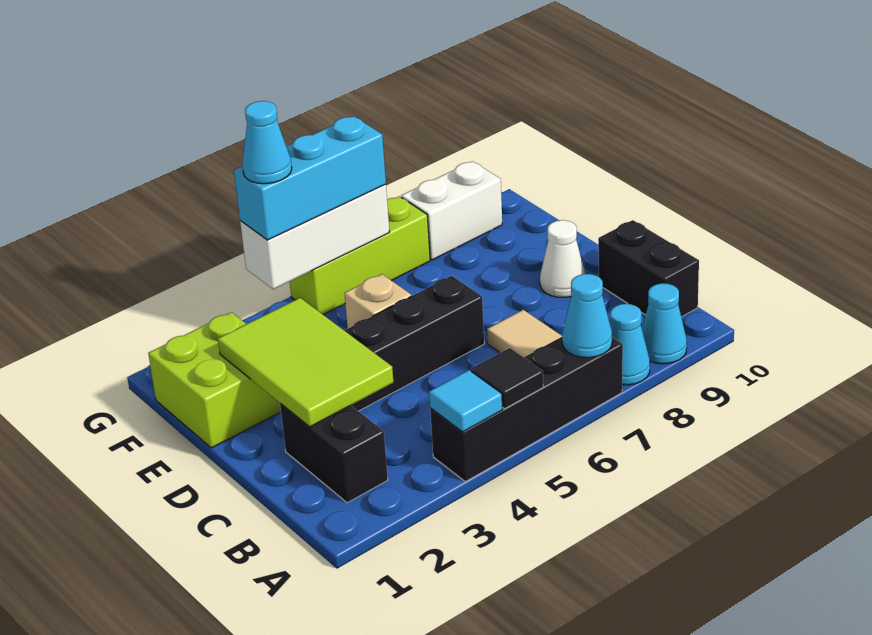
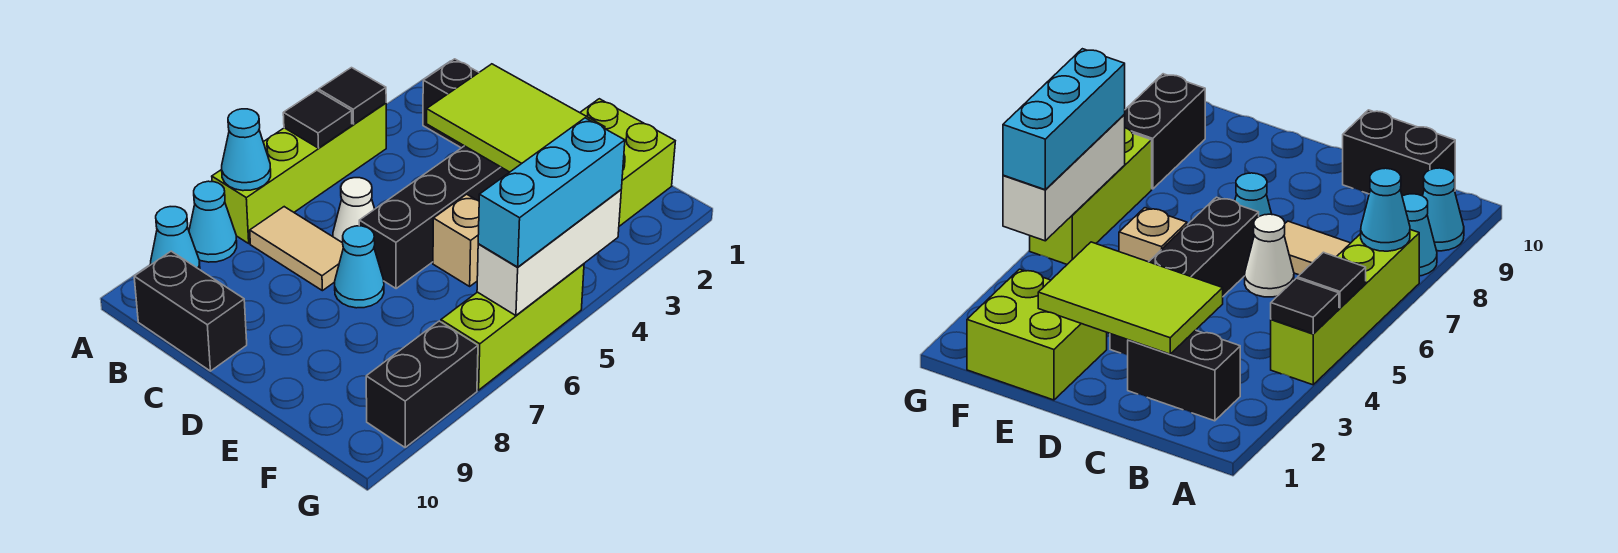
black 1x4 brick [430,337,623,482] -> lime 1x4 brick [212,103,386,243]
cyan 1x1 tile [429,370,502,432] -> black 1x1 tile [319,68,386,124]
white 1x1 cone [540,220,585,297] -> white 1x1 cone moved to [333,178,375,243]
cyan 1x1 cone [242,101,292,184] -> cyan 1x1 cone moved to [335,226,384,308]
white 1x2 brick [401,161,502,260] -> black 1x2 brick [366,321,478,447]

